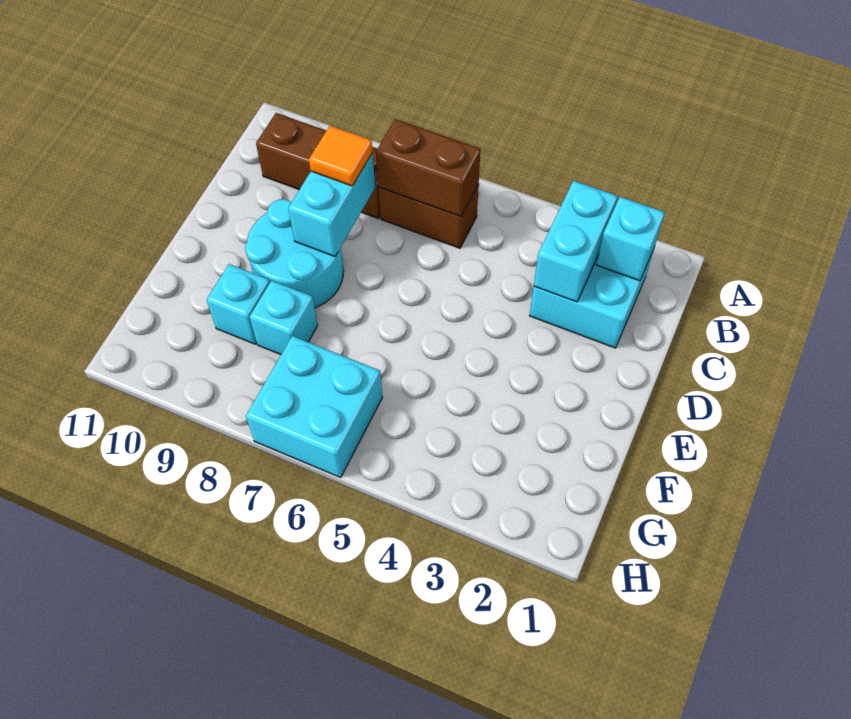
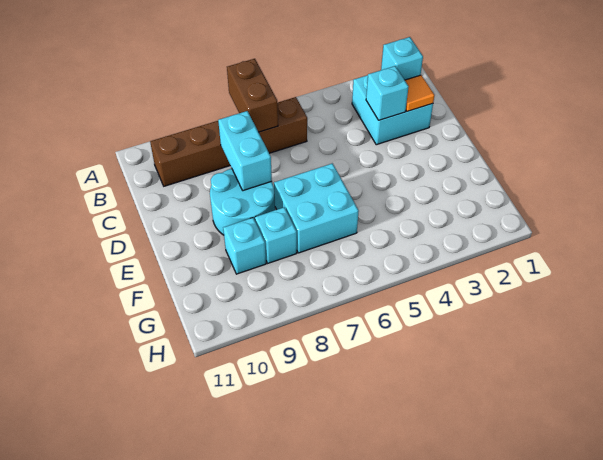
cyan 1x2 brick [534,181,617,302] -> cyan 1x1 brick [366,66,409,120]
brown 1x2 brick [376,119,480,217] -> brown 1x2 brick turned to [227,59,278,132]
orange 1x1 tile [309,126,373,186] -> orange 1x1 tile moved to [405,75,434,111]
cyan 2x2 brick [246,336,383,477] -> cyan 2x2 brick moved to [274,163,359,253]

